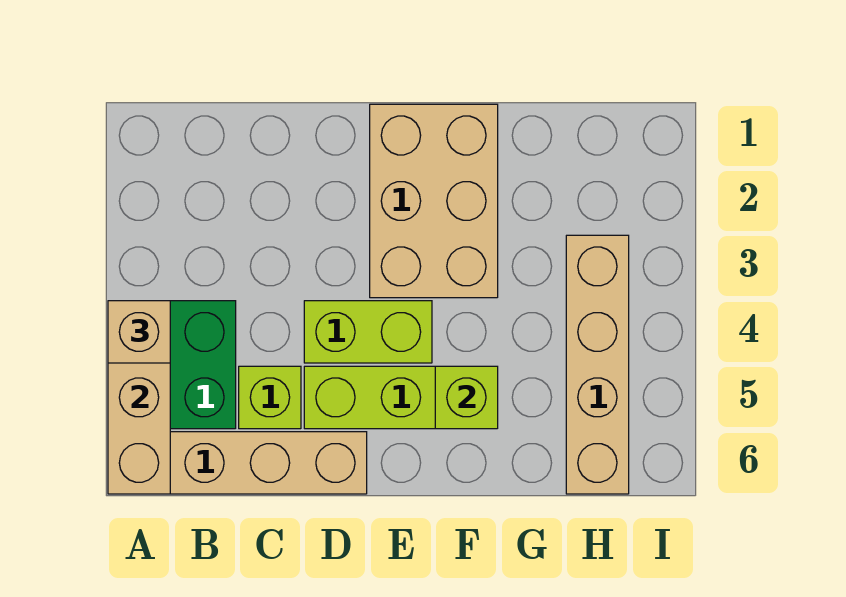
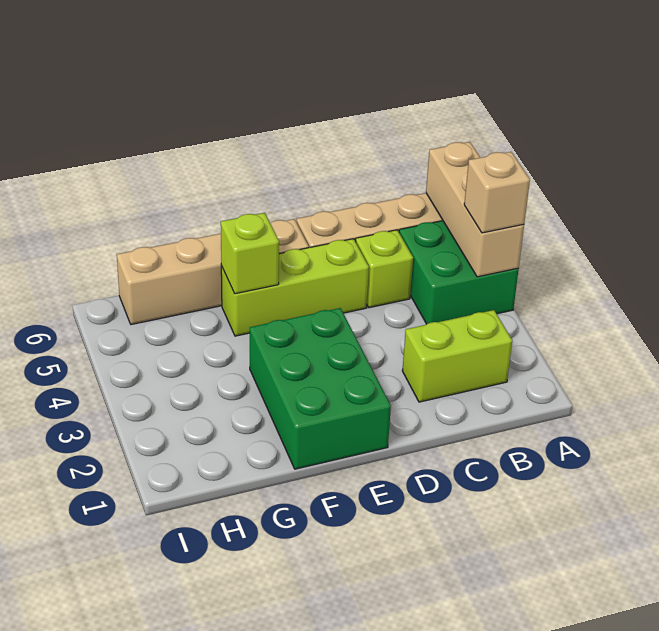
lime 1x2 brick [304,301,432,363] -> lime 1x2 brick moved to [402,310,512,402]
tan 2x3 brick [370,104,498,298] -> green 2x3 brick [250,308,391,469]
tan 1x4 brick [566,235,629,494] -> tan 1x4 brick turned to [117,219,309,325]

